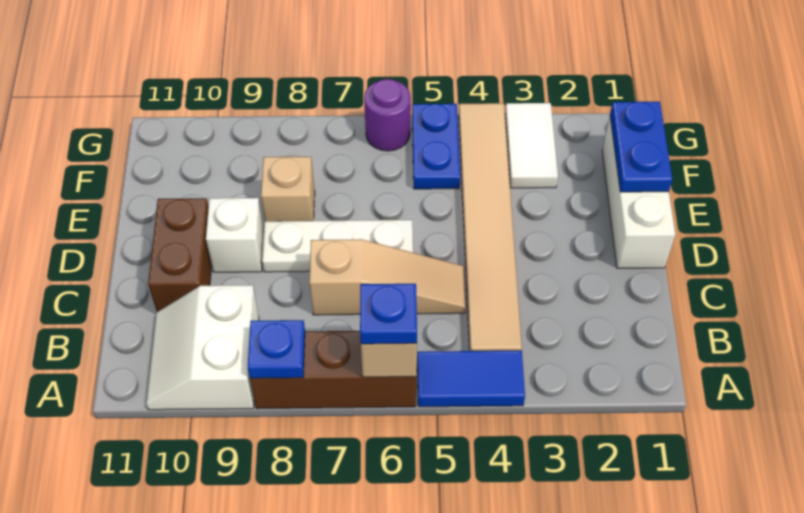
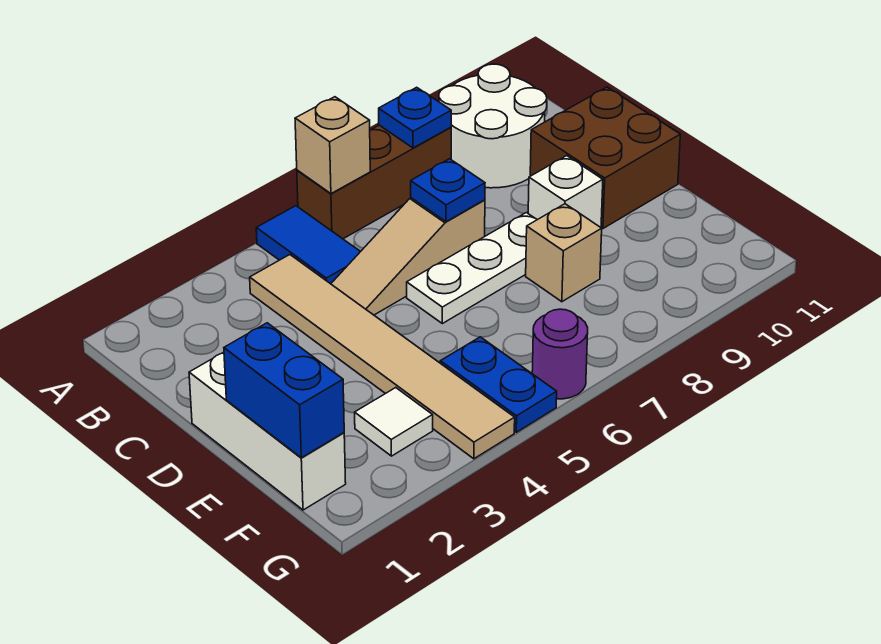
blue 1x2 tile [417,351,525,407] -> blue 1x2 tile turned to [256,206,360,284]
blue 1x1 plate [360,284,417,344] -> blue 1x1 plate moved to [411,159,485,222]
white 2x2 slope [146,285,259,410] -> white 2x2 round brick [439,64,547,188]
brown 1x2 brick [148,198,212,312] -> brown 2x2 brick [530,87,680,229]
blue 1x2 plate [610,102,672,192] -> blue 1x2 brick [224,323,344,458]
white 1x2 tile [505,103,558,188] -> white 1x1 tile [355,388,433,456]

